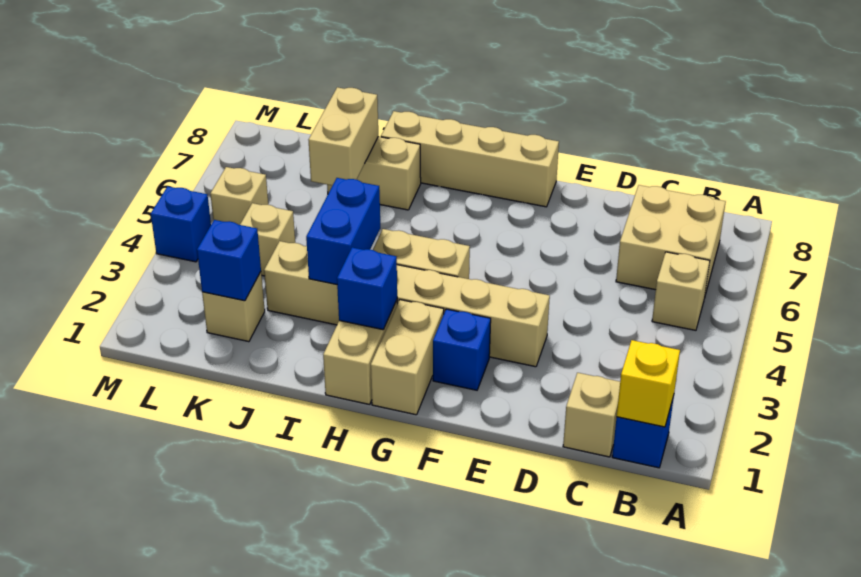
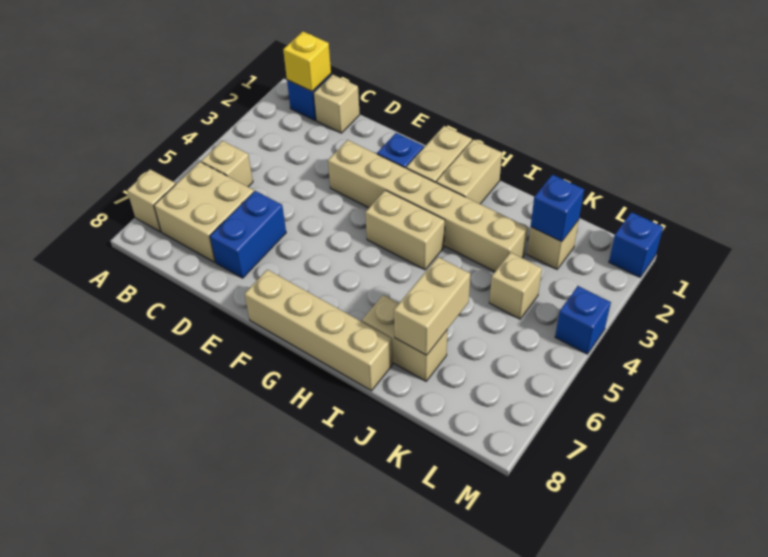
blue 1x1 brick [337,247,397,330] -> blue 1x1 brick moved to [609,212,663,277]
blue 1x2 brick [306,178,380,284] -> blue 1x2 brick moved to [210,191,286,278]
tan 1x1 brick [210,167,268,225] -> tan 1x1 brick moved to [127,169,176,232]

